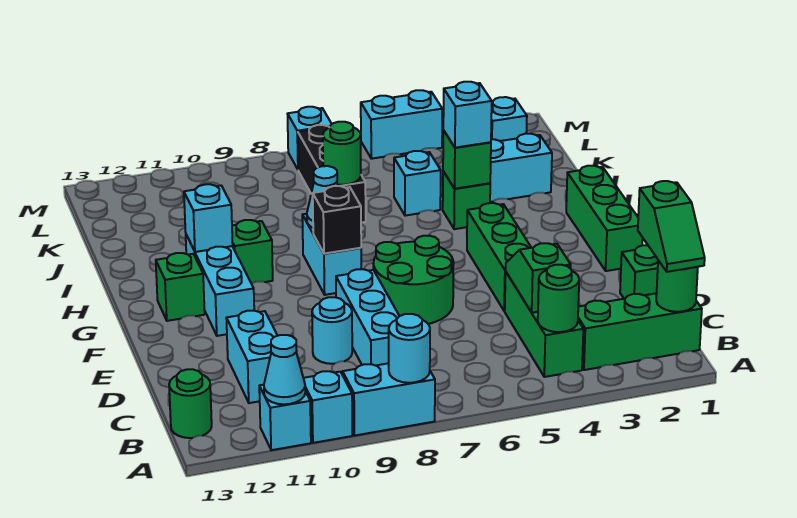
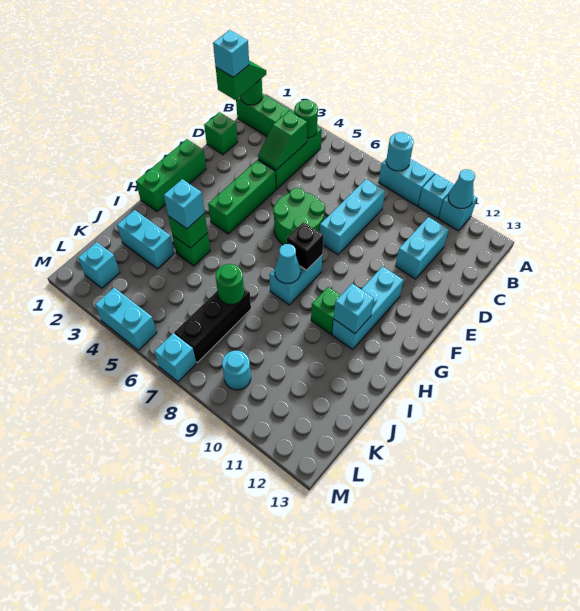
green 1x1 round brick [169,369,212,438] -> none
cyan 1x1 round brick [312,297,352,364] -> cyan 1x1 round brick moved to [222,351,251,390]
green 1x1 brick [156,253,205,321] -> none
cyan 1x1 brick [394,151,441,216] -> cyan 1x1 brick moved to [213,30,249,77]

